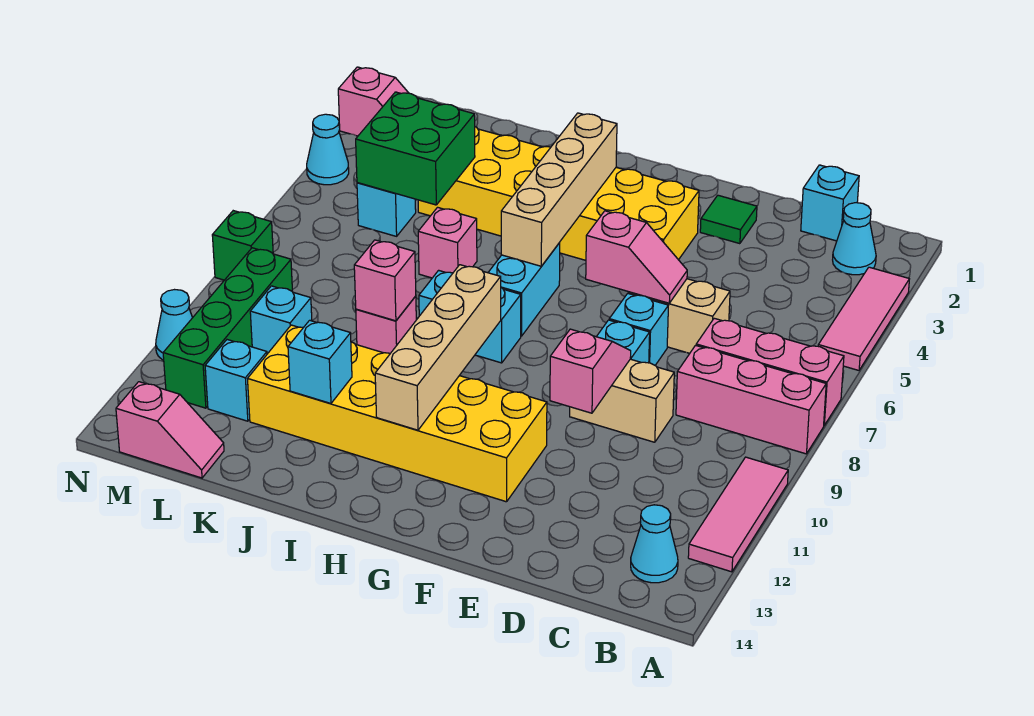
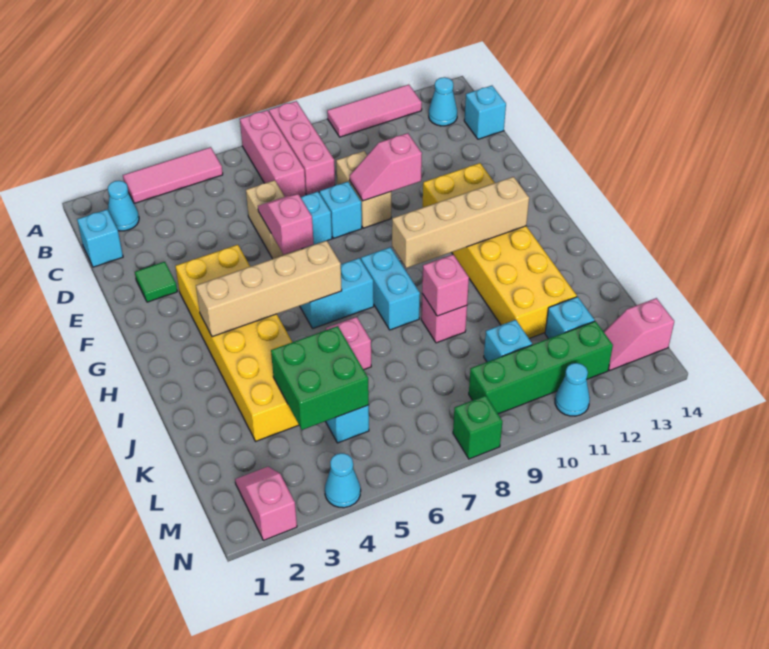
cyan 1x1 brick [288,320,352,403] -> cyan 1x1 brick moved to [464,86,506,139]
pink 1x2 slope [116,382,224,478] -> pink 1x2 slope turned to [604,298,674,370]

